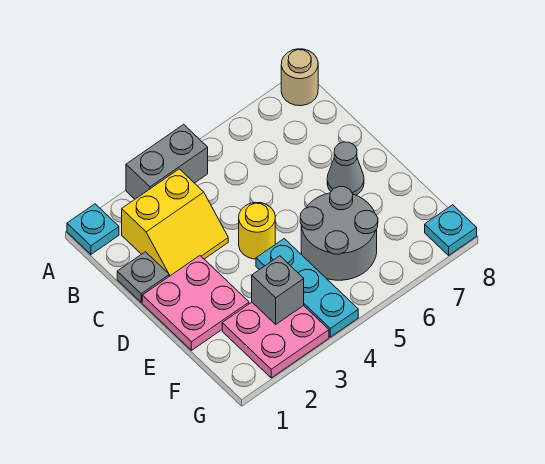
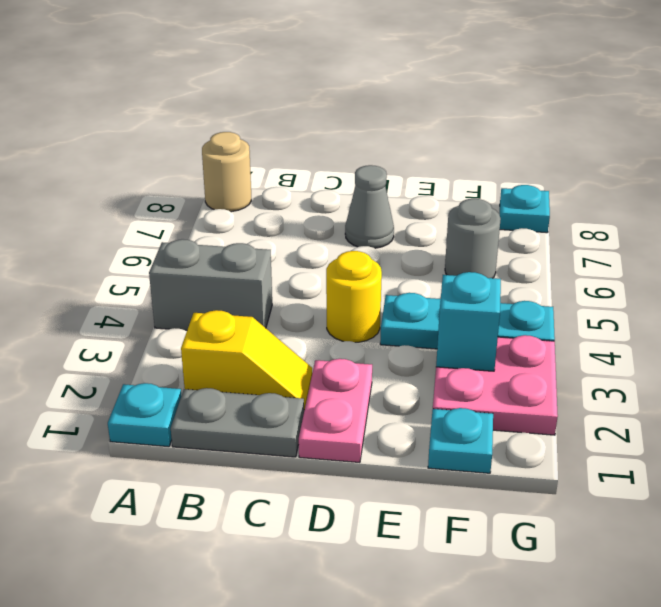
grey 1x2 brick [126,124,208,199] -> grey 1x2 brick turned to [149,239,272,330]
yellow 2x2 slope [122,169,228,276] -> yellow 1x2 slope [181,310,312,410]
grey 1x1 plate [117,252,169,302] -> grey 1x2 plate [171,388,304,457]
pink 2x2 plate [142,256,249,350] -> pink 1x2 plate [299,359,372,463]
grey 2x2 round brick [300,187,378,280] -> grey 1x1 round brick [445,199,501,278]
none -> cyan 1x1 plate [428,408,493,473]
grey 1x1 brick [252,256,304,324] -> cyan 1x1 brick [436,272,501,371]

